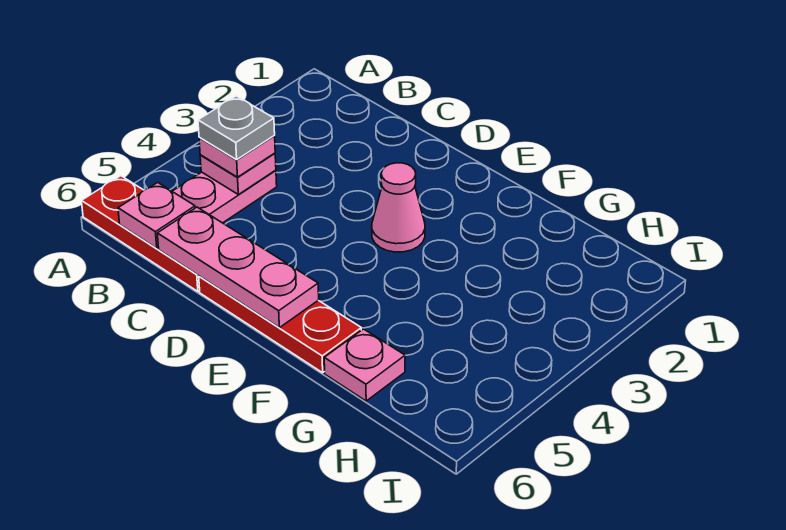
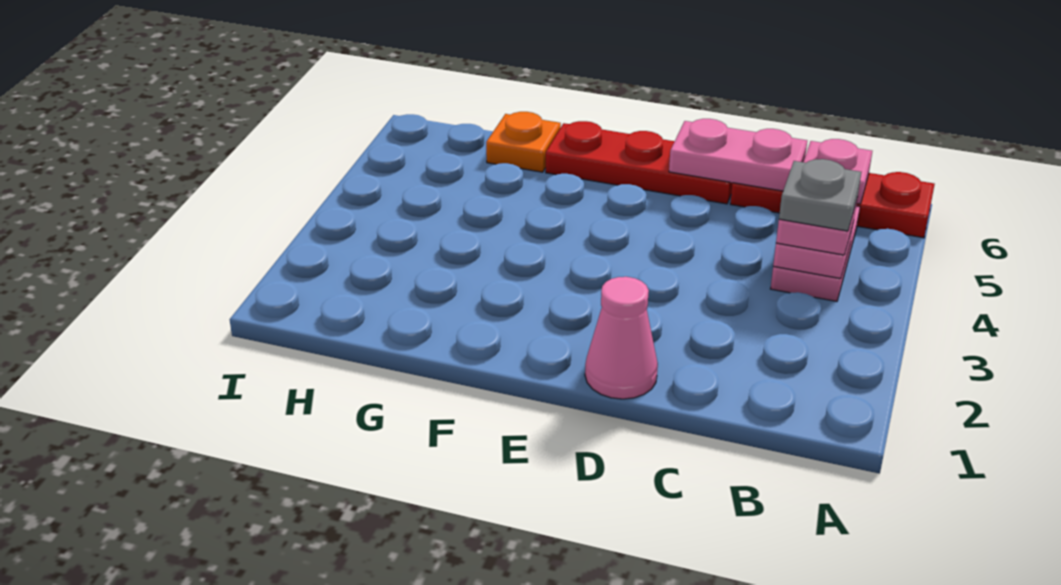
pink 1x3 plate [157,207,319,328] -> pink 1x2 plate [669,119,807,191]
pink 1x1 cone [372,163,425,252] -> pink 1x1 cone moved to [585,277,658,399]
pink 1x1 plate [324,329,405,401] -> orange 1x1 plate [486,112,561,172]

